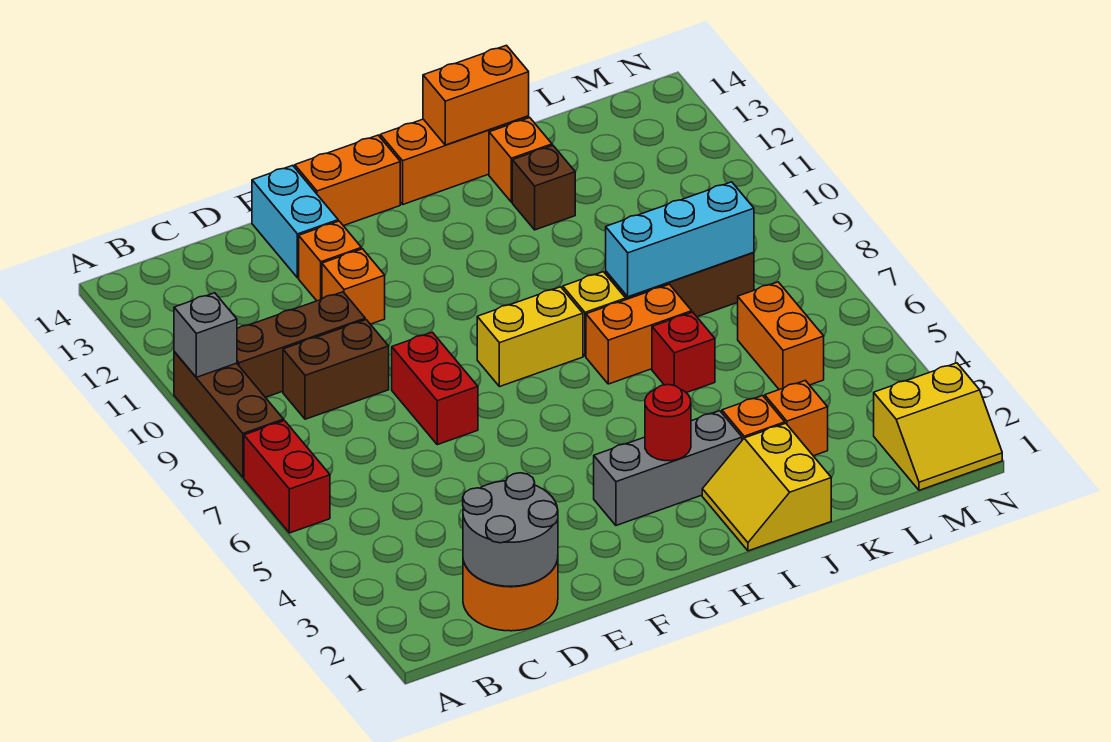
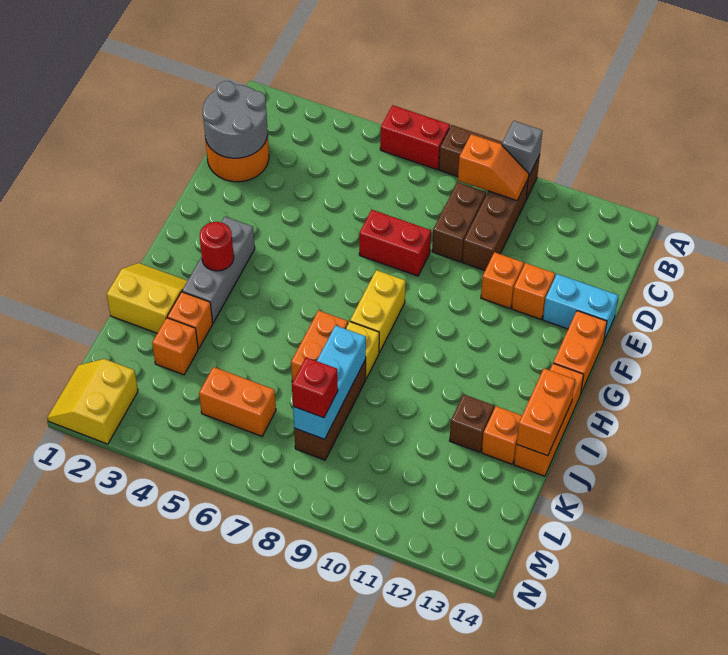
none -> orange 1x2 slope [458,134,529,201]
red 1x1 brick [652,312,715,393] -> red 1x1 brick moved to [292,357,338,418]

